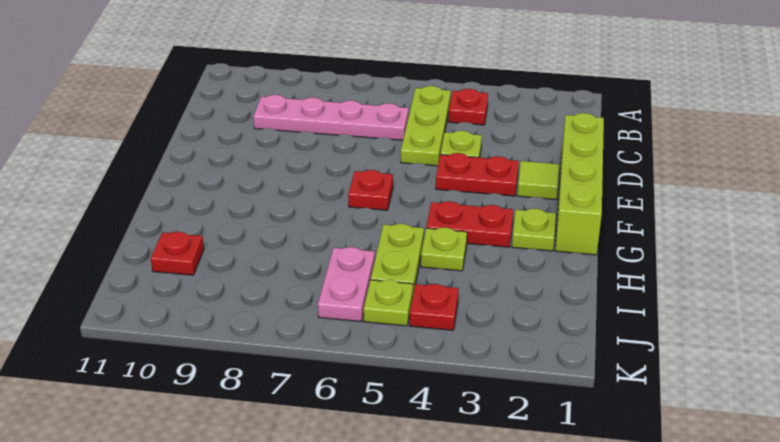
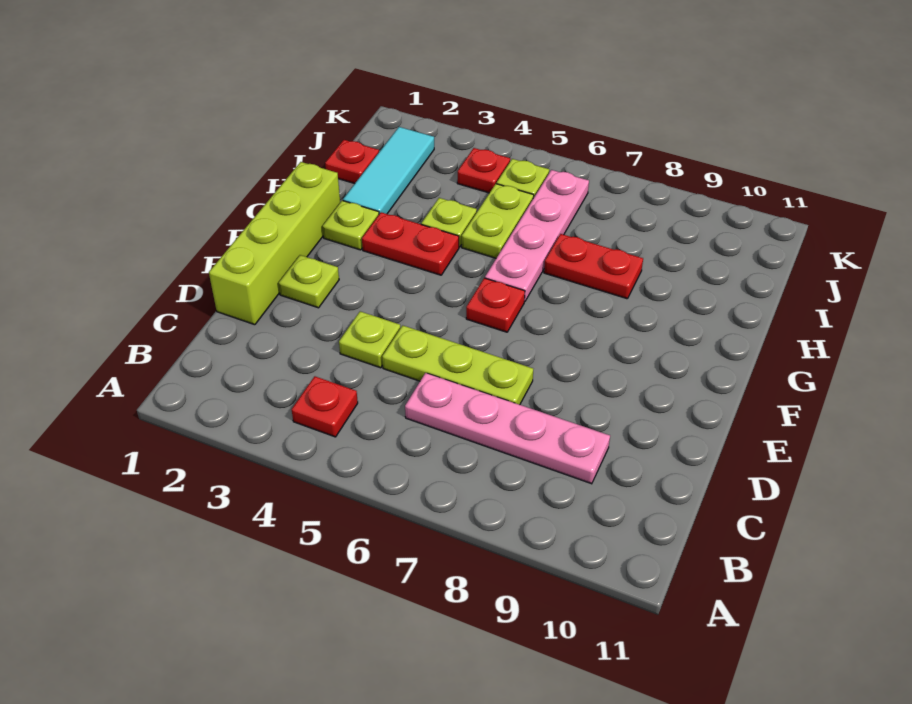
lime 1x3 plate [401,86,451,166] -> lime 1x3 plate turned to [382,325,533,405]
lime 1x1 tile [517,161,559,199] -> lime 1x1 plate [278,255,339,308]
red 1x2 plate [436,153,519,196] -> red 1x2 plate moved to [544,234,643,299]
none -> cyan 1x3 tile [343,127,434,214]
pink 1x2 plate [318,247,375,322] -> pink 1x4 plate [485,170,589,302]
red 1x1 plate [151,232,204,275] -> red 1x1 plate moved to [325,140,379,184]

